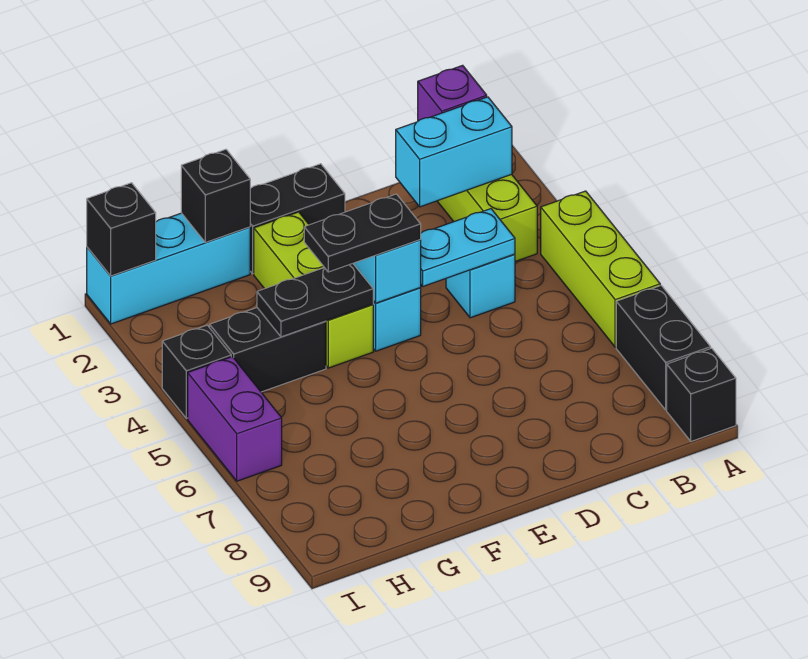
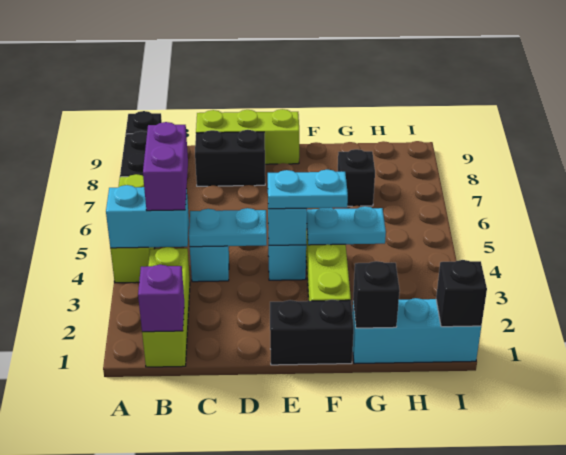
cyan 1x2 brick [396,97,512,207] -> cyan 1x2 brick moved to [106,185,189,248]
none -> lime 1x3 brick [196,109,299,164]
black 1x2 plate [304,194,421,272] -> cyan 1x2 plate [268,170,348,209]
black 1x2 plate [257,264,373,337] -> cyan 1x2 plate [307,206,386,245]
black 1x2 brick [210,308,326,392] -> black 1x2 brick moved to [195,130,265,186]
black 1x1 brick [162,325,231,418] -> black 1x1 brick moved to [338,149,375,206]
purple 1x2 brick [188,357,282,481] -> purple 1x2 brick moved to [143,122,188,211]

